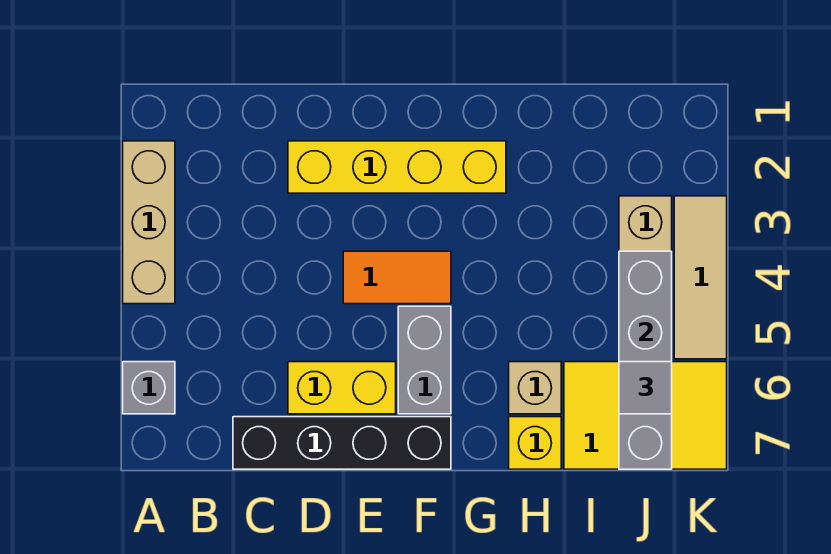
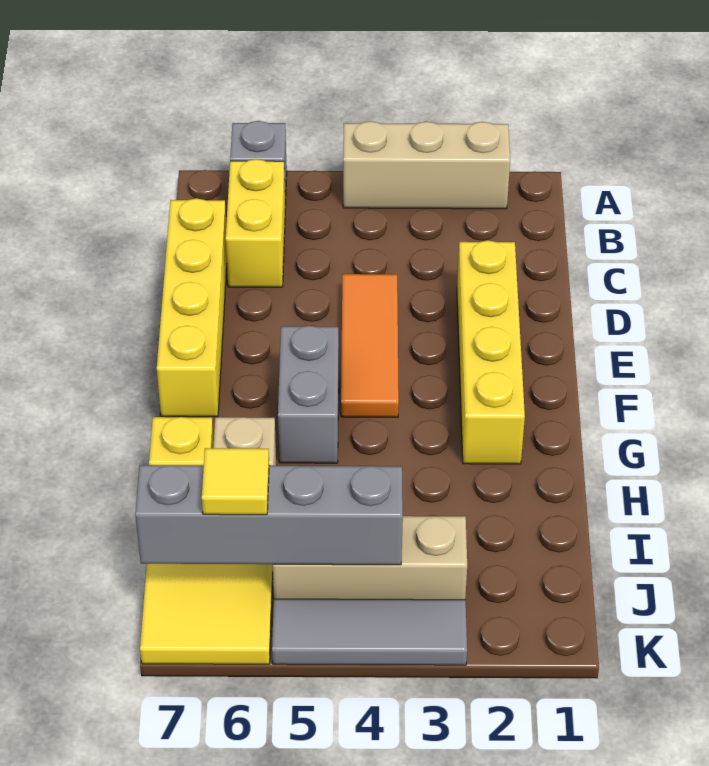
black 1x4 brick [233,417,451,469] -> yellow 1x4 brick [157,198,227,417]
yellow 1x2 brick [288,362,396,414] -> yellow 1x2 brick moved to [226,159,285,287]
orange 1x2 tile [343,251,451,304] -> orange 1x3 tile [341,274,399,417]
grey 1x2 brick [398,306,451,414] -> grey 1x2 brick turned to [278,326,339,463]
grey 1x1 tile [619,362,672,414] -> yellow 1x1 tile [202,448,269,515]
tan 1x3 tile [674,196,727,359] -> grey 1x3 tile [272,599,467,665]

